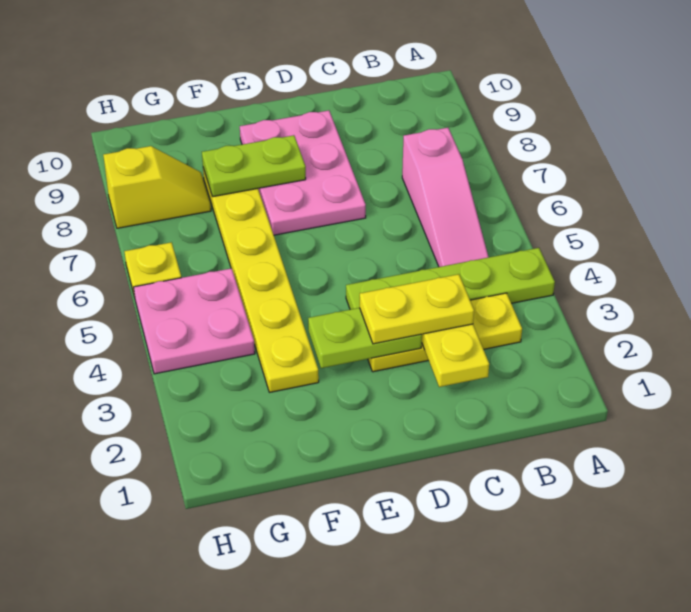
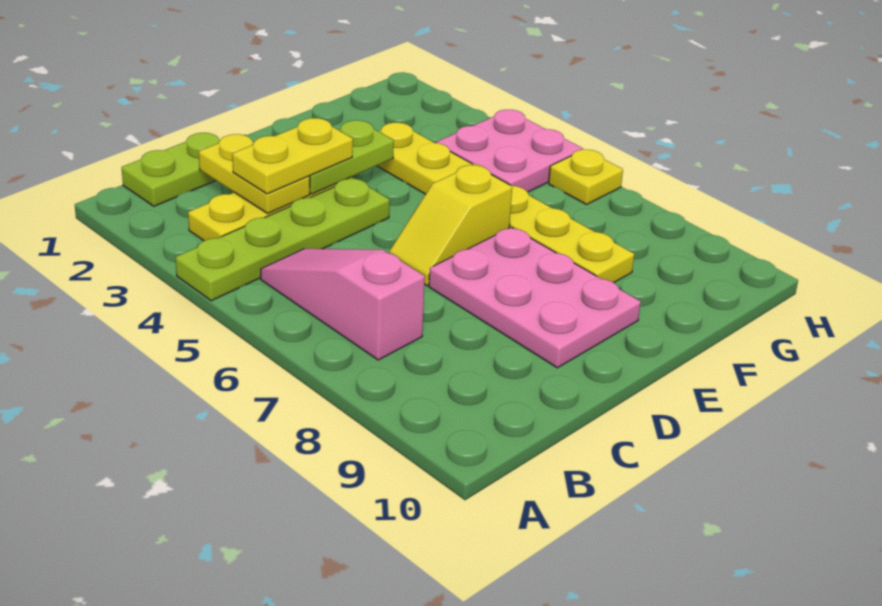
lime 1x2 plate [202,135,306,197] -> lime 1x2 plate moved to [121,133,220,206]
yellow 1x2 slope [103,146,211,228] -> yellow 1x2 slope moved to [389,165,512,286]

